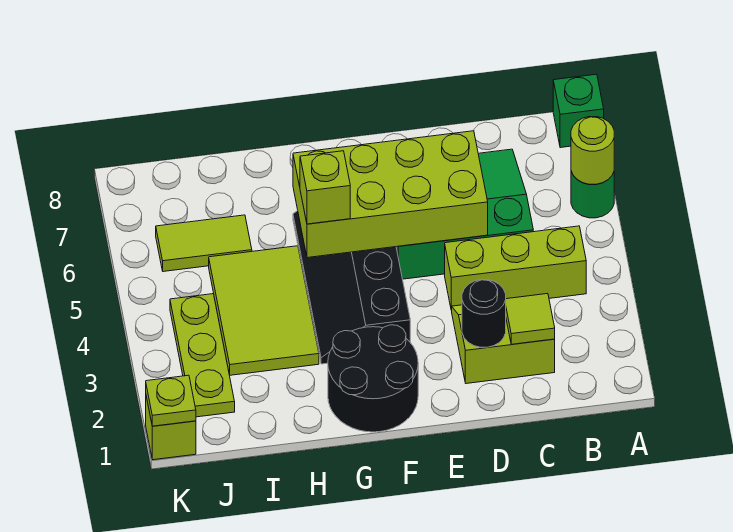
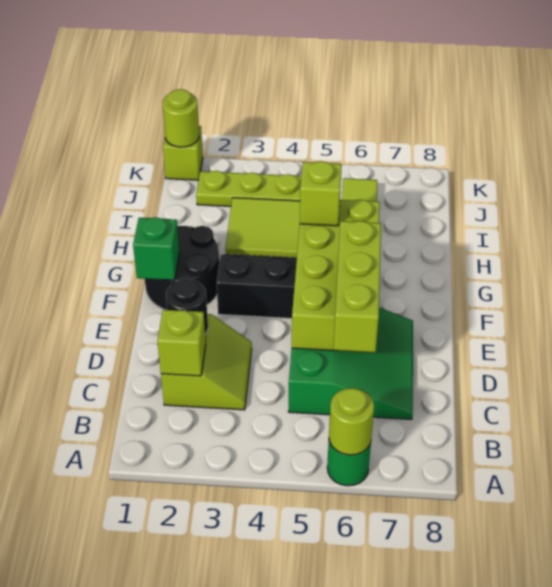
green 1x1 brick [553,74,604,148] -> green 1x1 brick moved to [133,217,179,280]
lime 1x3 brick [445,226,586,310] -> lime 1x3 brick moved to [334,221,381,352]
lime 1x1 tile [506,294,555,344] -> lime 1x1 brick [157,310,206,376]
lime 1x1 plate [146,375,196,426] -> lime 1x1 round brick [163,89,199,147]

